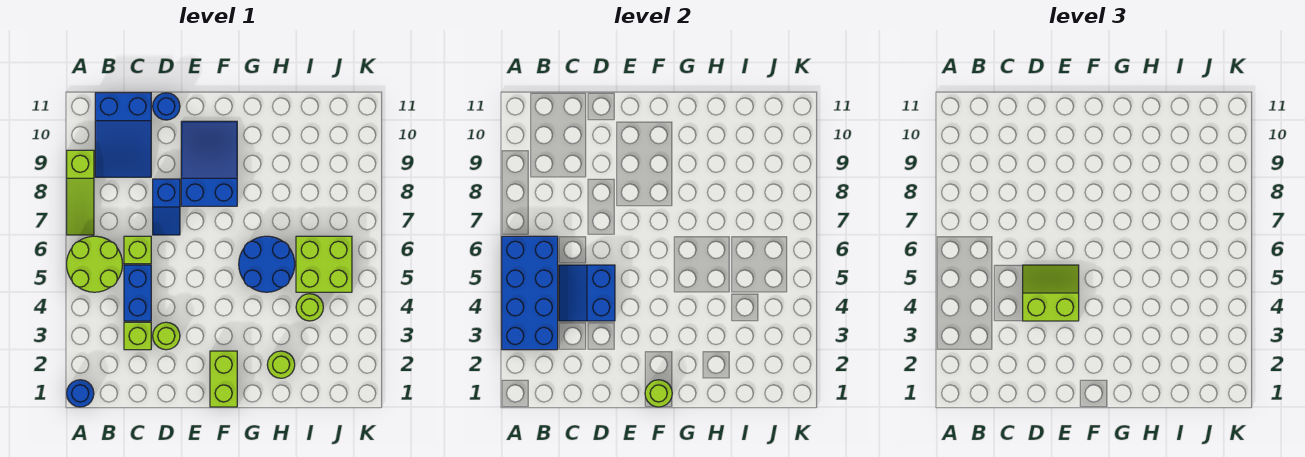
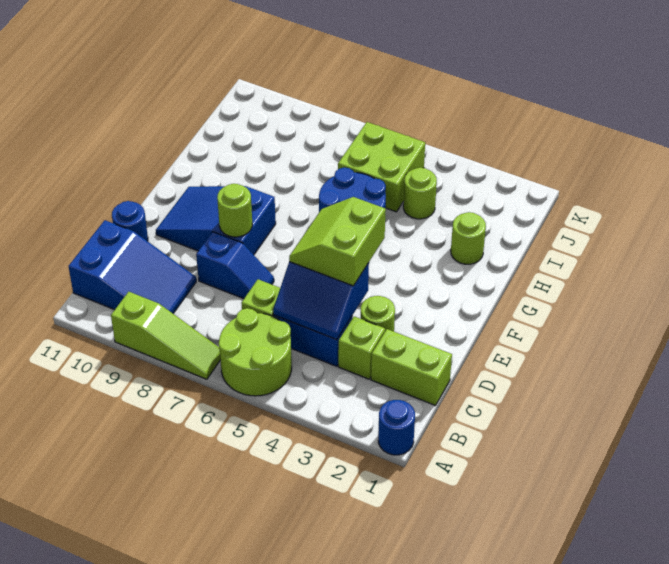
blue 2x4 brick [502,236,558,350] -> none
lime 1x2 brick [210,351,237,407] -> lime 1x2 brick moved to [371,329,452,406]
lime 1x1 round brick [645,380,672,407] -> lime 1x1 round brick moved to [217,184,252,237]

